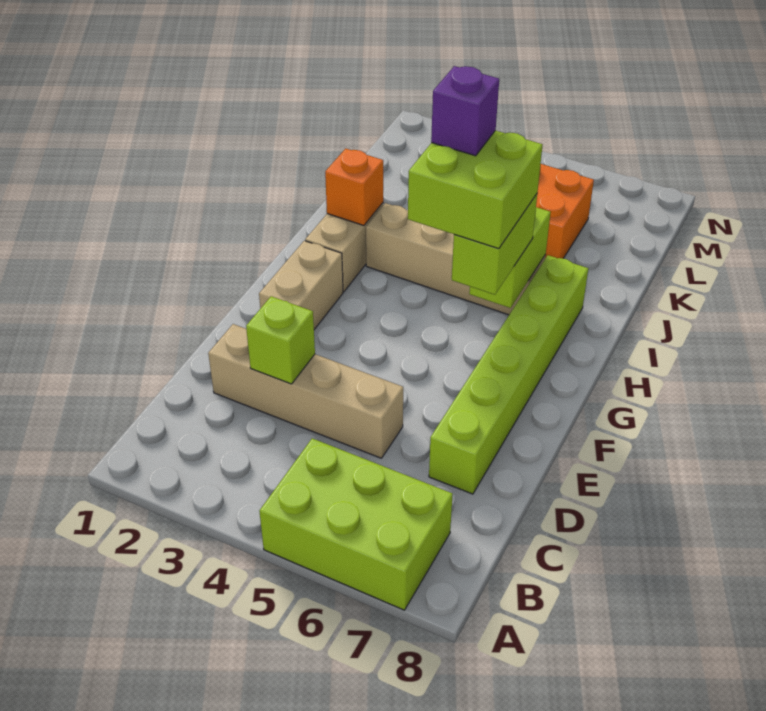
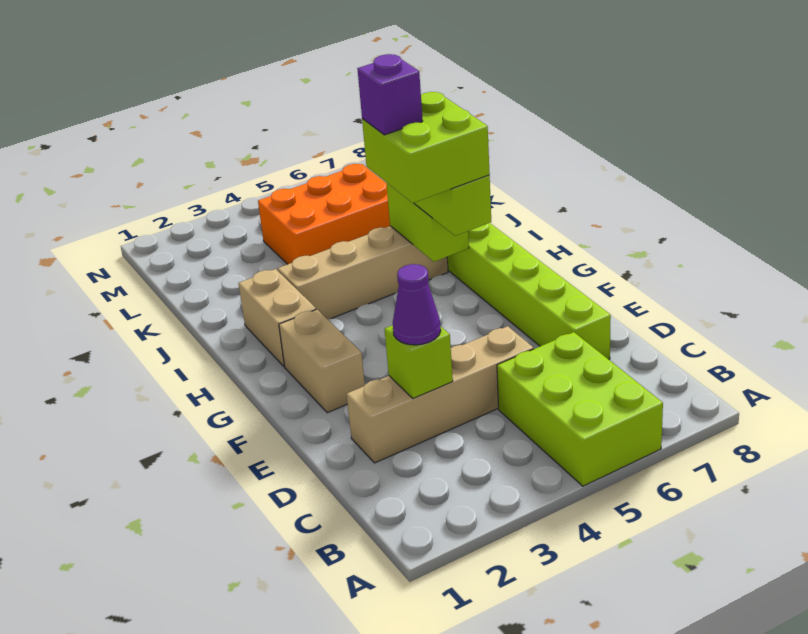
lime 2x3 brick [260,438,453,610] -> lime 2x3 brick turned to [497,332,663,486]
none -> purple 1x1 cone [393,264,441,345]
orange 1x1 brick [325,149,383,225] -> none

